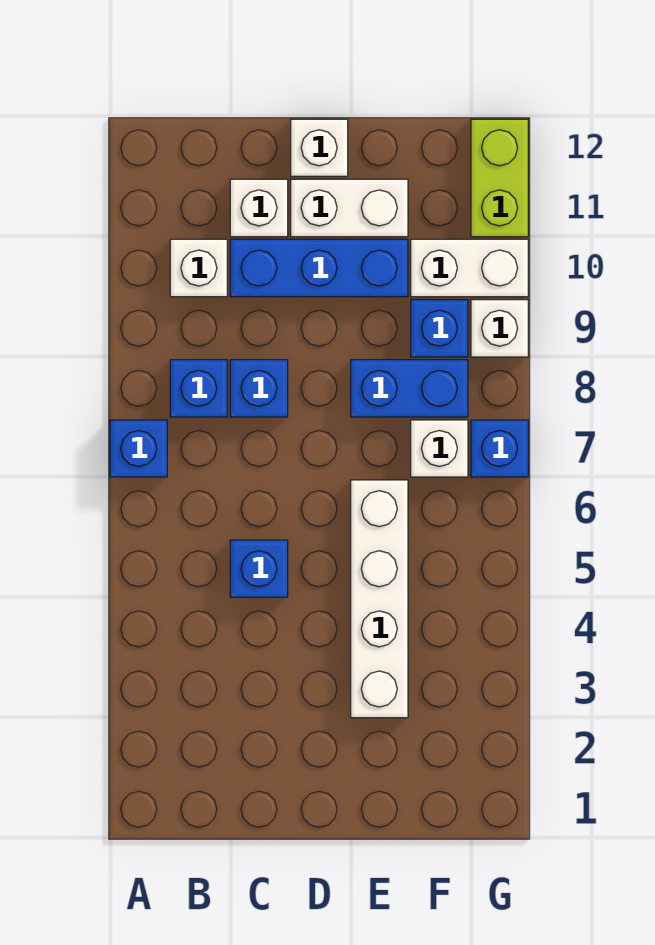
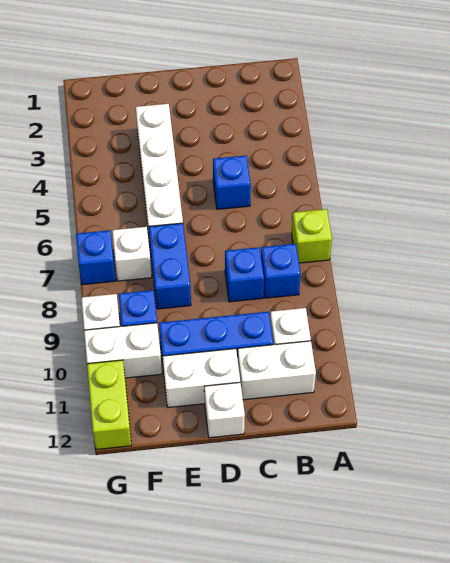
blue 1x1 brick [110,420,167,477] -> lime 1x1 brick [292,209,332,263]
white 1x1 brick [230,179,288,237] -> white 1x2 brick [238,341,316,400]
blue 1x2 brick [351,360,468,417] -> blue 1x2 brick turned to [149,223,191,309]

